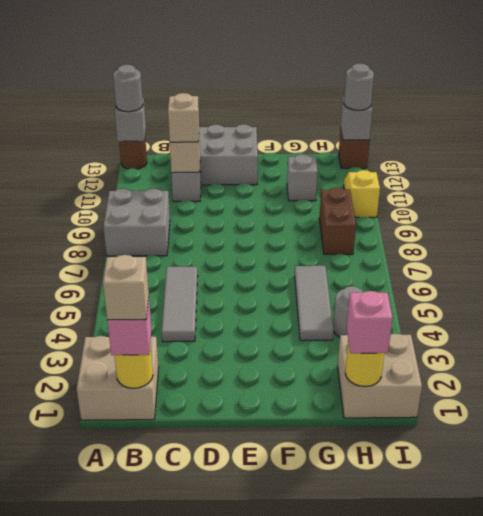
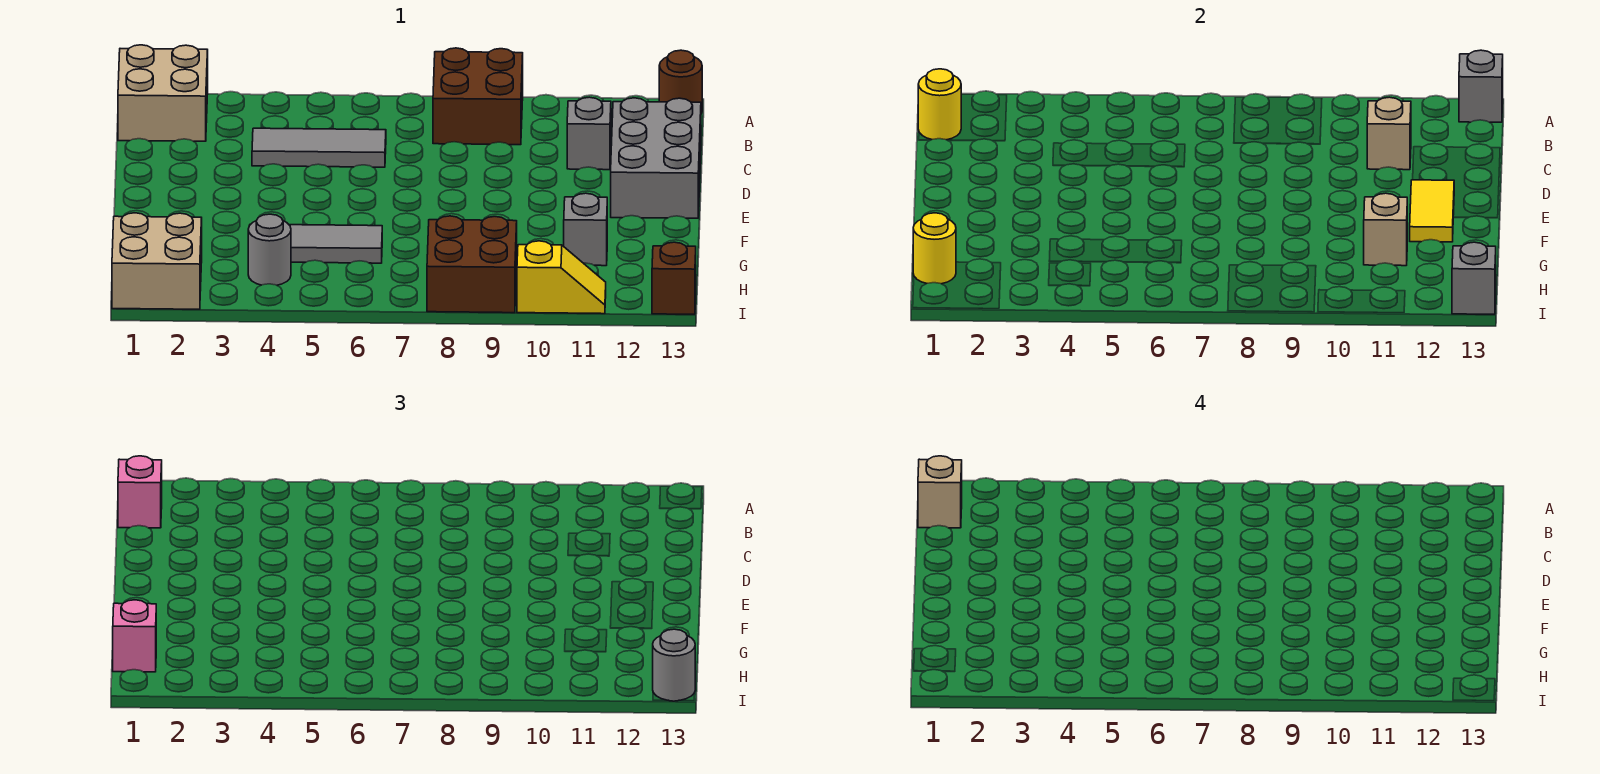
grey 2x2 brick [103,188,170,256] -> brown 2x2 brick [433,48,523,145]
grey 1x1 round brick [113,65,143,112] -> none
tan 1x1 brick [168,93,199,142] -> tan 1x1 brick moved to [1364,193,1407,266]
none -> yellow 1x2 tile [1410,180,1454,242]
brown 1x2 brick [319,187,356,255] -> brown 2x2 brick [427,216,517,313]

